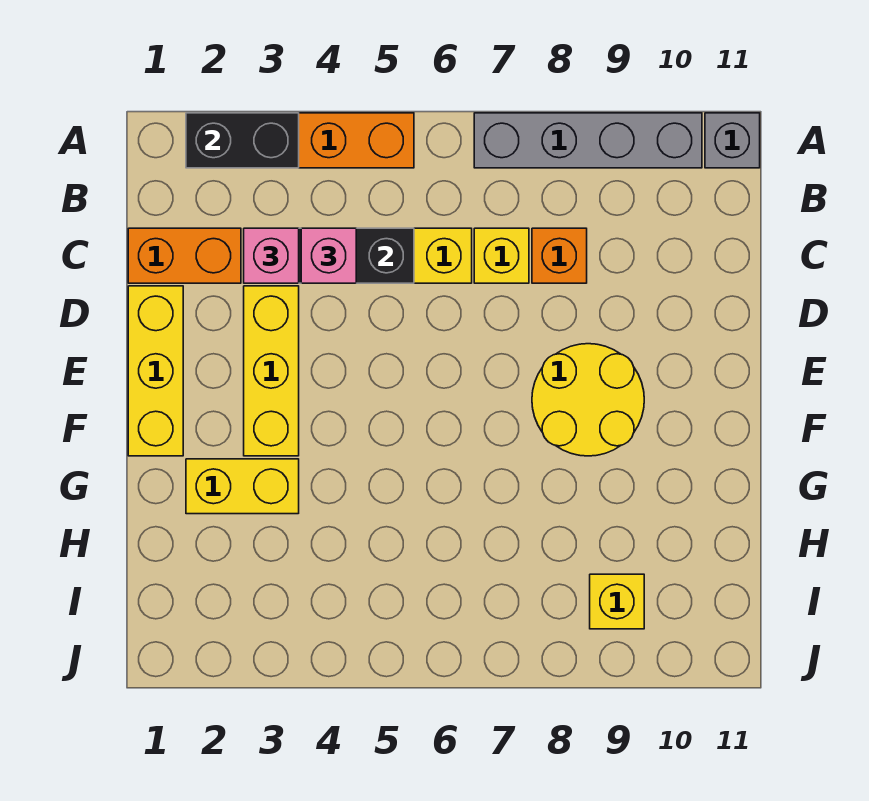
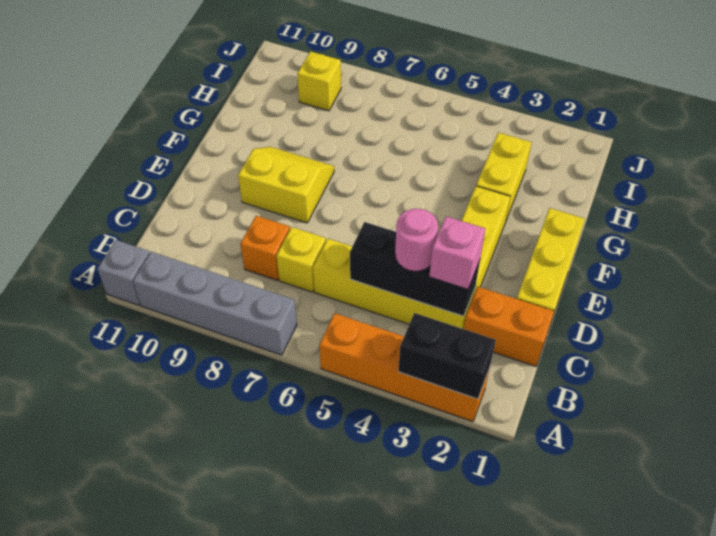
pink 1x1 brick [301,228,356,283] -> pink 1x1 round brick [395,209,438,271]
yellow 2x2 round brick [532,344,644,456] -> yellow 2x2 slope [238,147,334,223]
yellow 1x2 brick [186,459,299,514] -> yellow 1x2 brick turned to [476,133,532,220]

